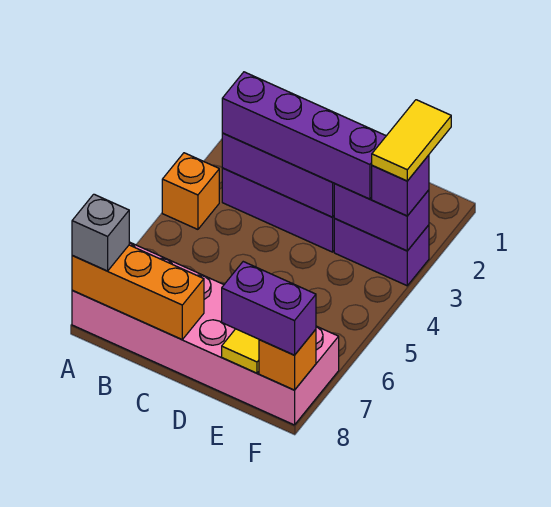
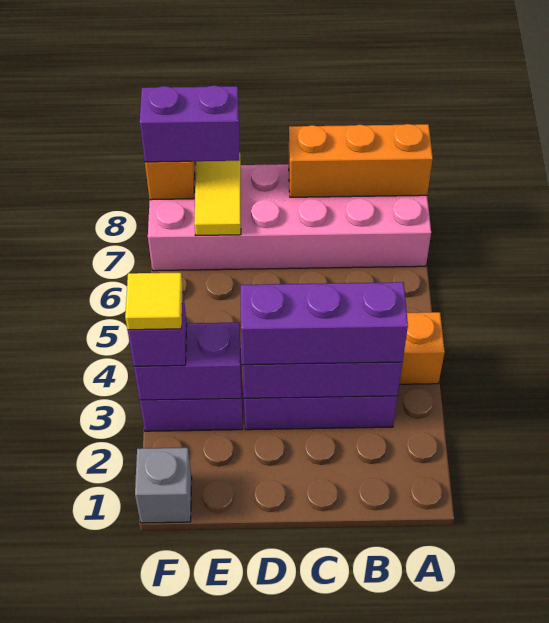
grey 1x1 brick [72,194,129,271] -> grey 1x1 brick moved to [135,448,192,523]
purple 1x4 brick [222,72,386,199] -> purple 1x3 brick [241,282,408,365]
yellow 1x2 tile [372,100,451,181] -> yellow 1x1 tile [125,273,183,330]

